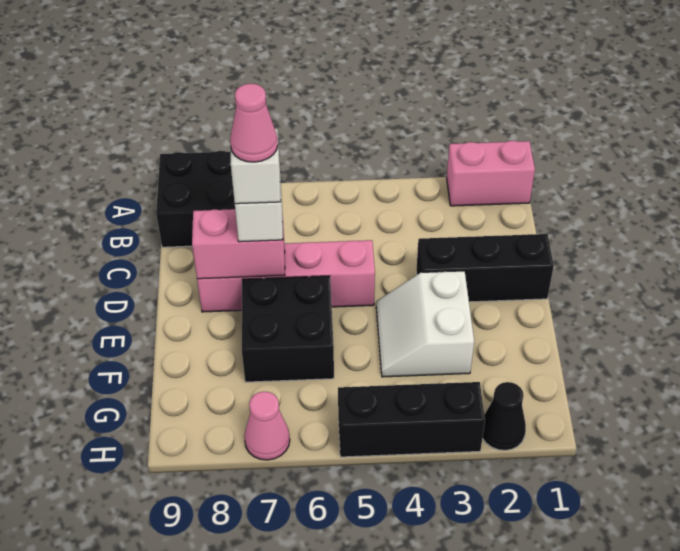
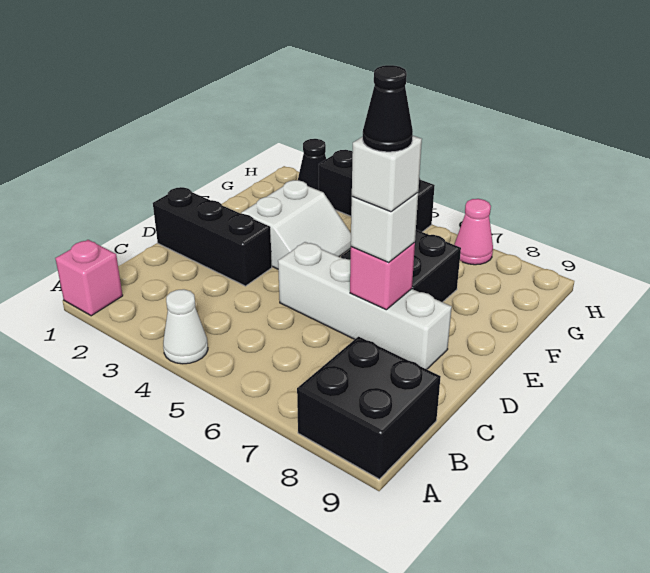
pink 1x2 brick [447,141,535,206] -> pink 1x1 brick [55,240,123,316]
none -> white 1x1 cone [163,289,208,364]
pink 1x4 brick [197,240,375,312] -> white 1x4 brick [278,242,452,369]
pink 1x2 brick [192,209,285,279] -> pink 1x1 brick [350,242,415,310]
pink 1x1 cone [230,84,278,162] -> black 1x1 cone [363,65,413,152]

